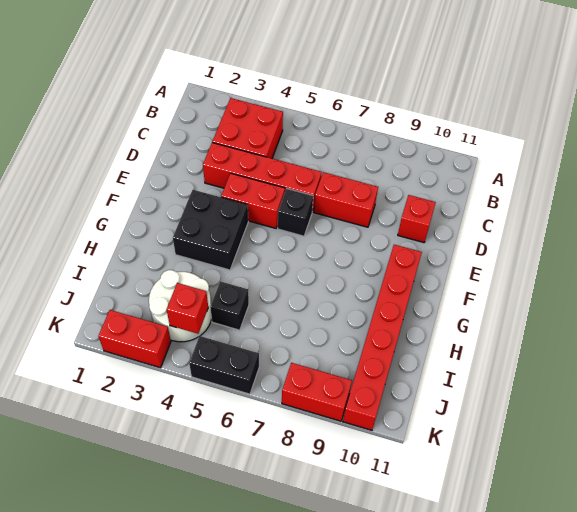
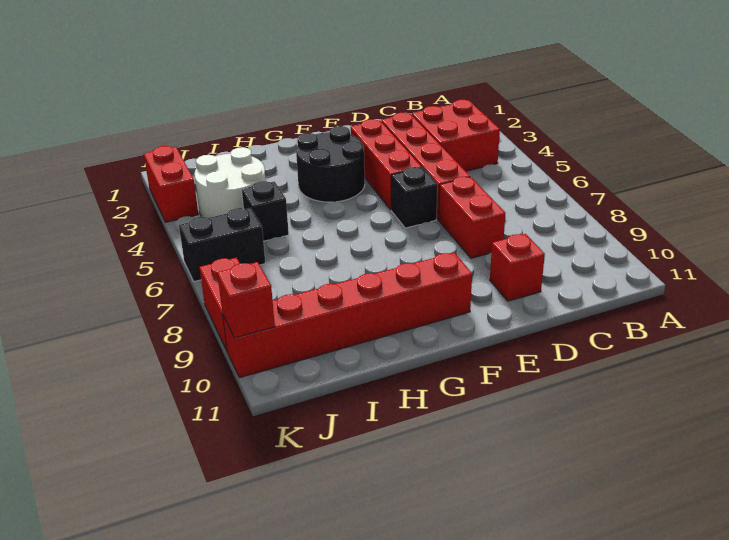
red 1x2 brick [221,173,285,228] -> red 1x3 brick [351,119,422,210]
black 2x2 brick [173,190,248,270] -> black 2x2 round brick [296,126,365,202]
red 1x1 brick [166,283,208,334] -> red 1x1 brick moved to [217,262,275,338]
black 1x2 brick [189,336,259,394] -> black 1x2 brick turned to [179,208,265,282]

